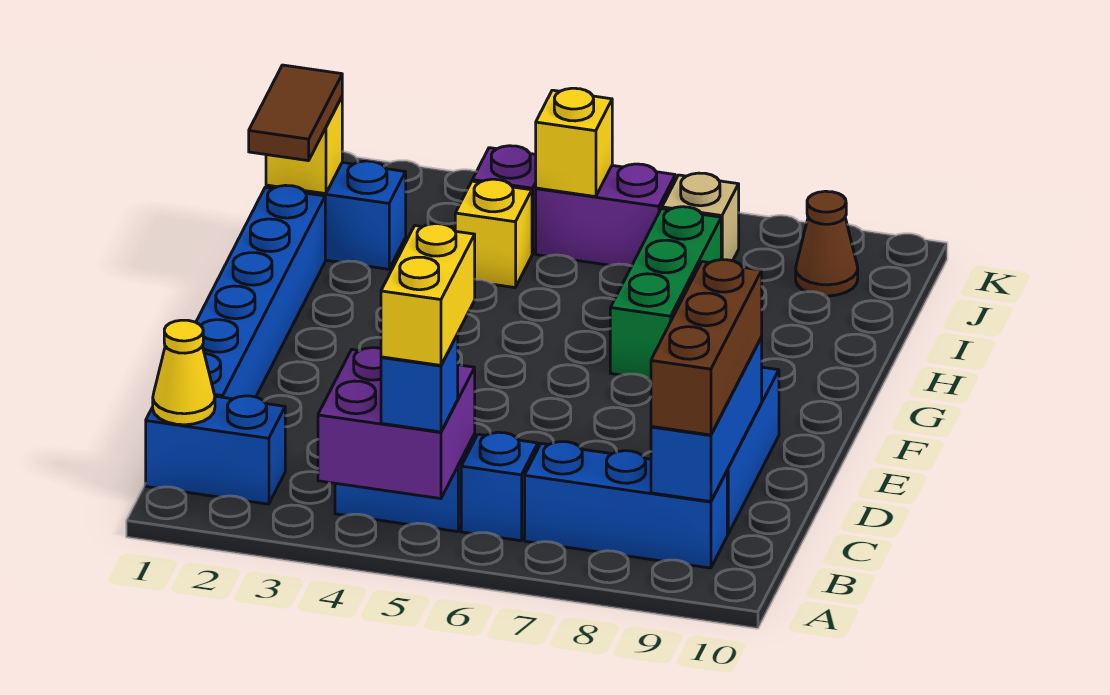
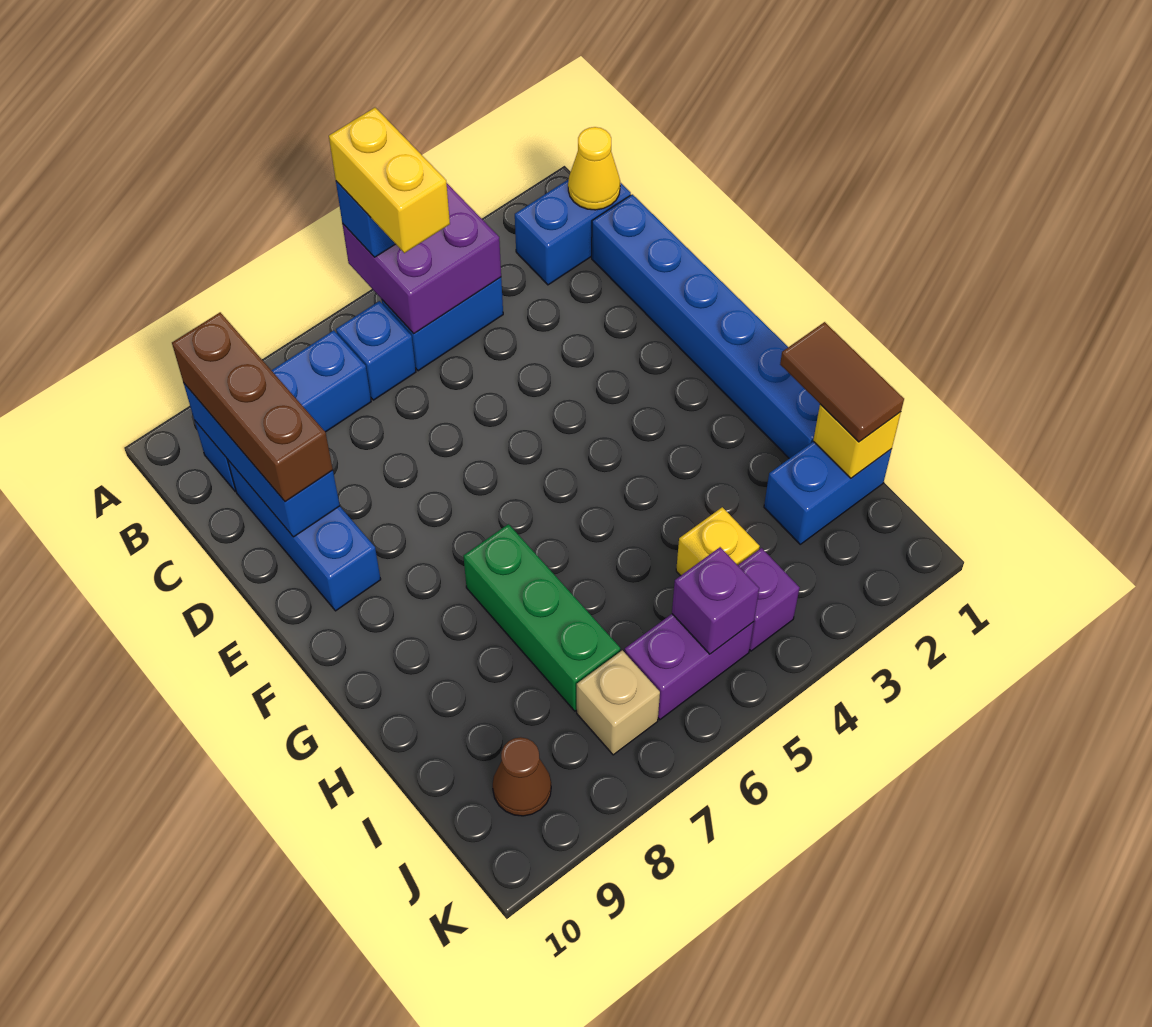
yellow 1x1 brick [536,88,612,197] -> purple 1x1 brick [672,547,759,654]

